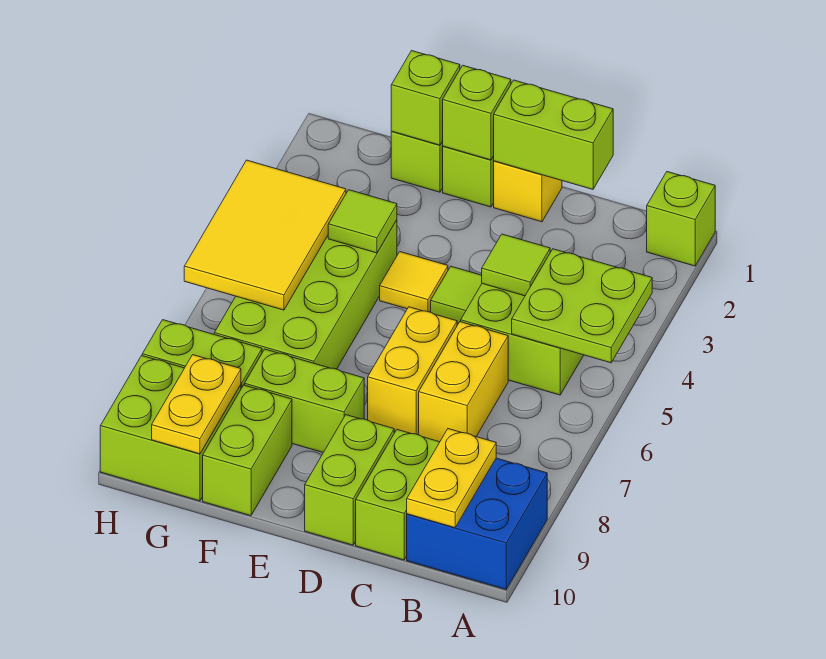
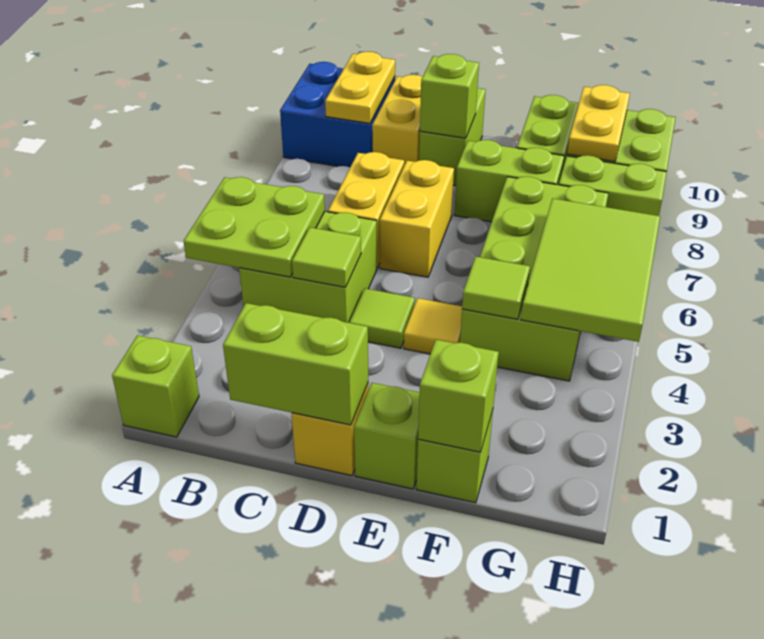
lime 1x2 brick [356,430,440,560] -> yellow 1x2 brick [372,75,422,165]
lime 1x1 brick [443,65,511,160] -> lime 1x1 brick moved to [420,54,479,138]
yellow 2x3 tile [184,160,346,310] -> lime 2x3 tile [521,198,660,342]

